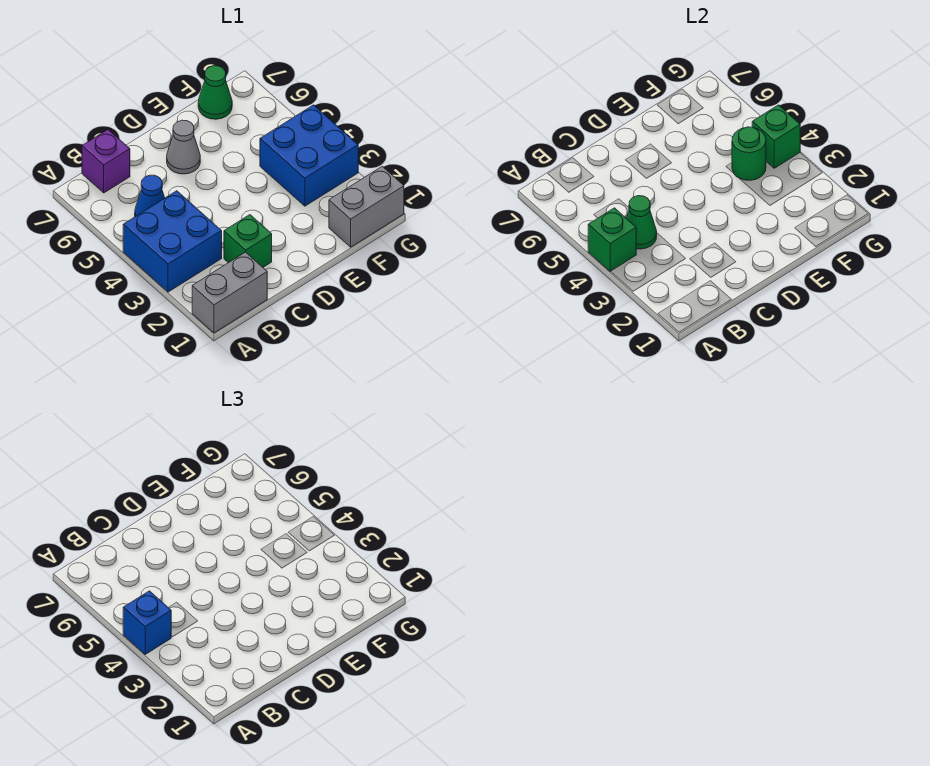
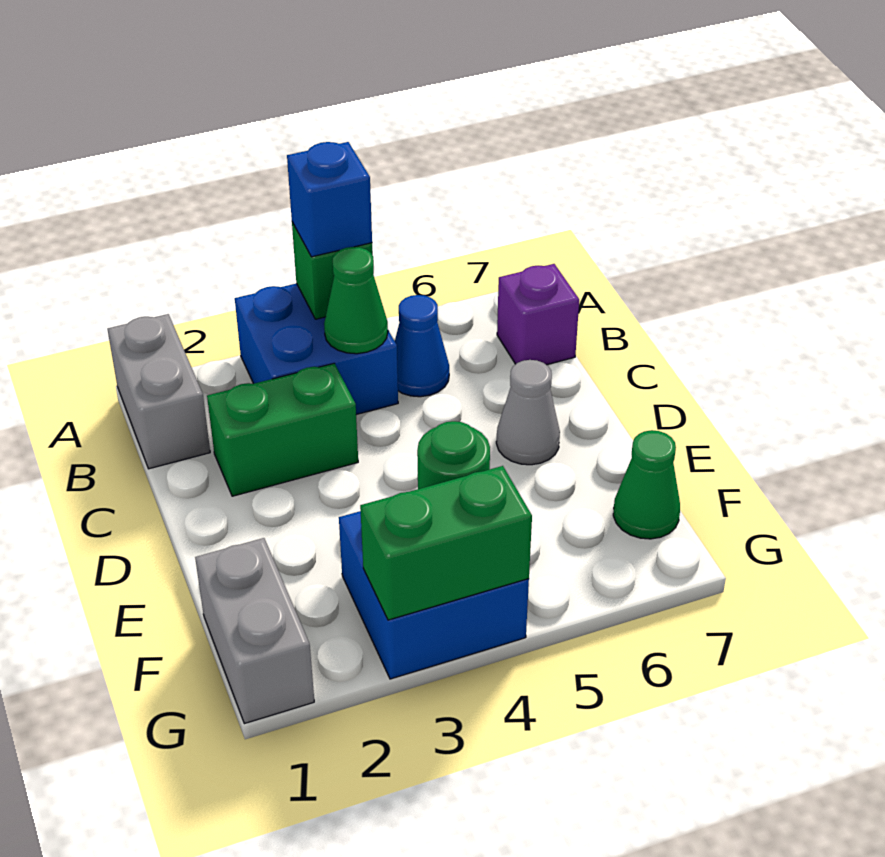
green 1x1 brick [224,215,272,267] -> green 1x2 brick [207,364,358,496]
green 1x1 brick [752,105,800,168] -> green 1x2 brick [360,466,532,620]

